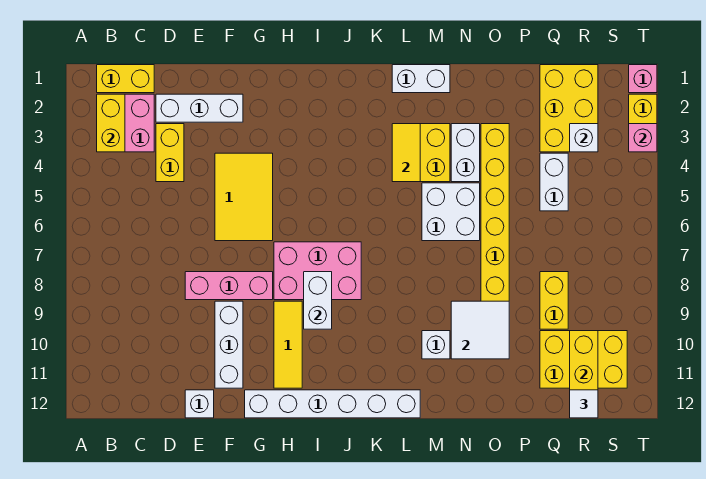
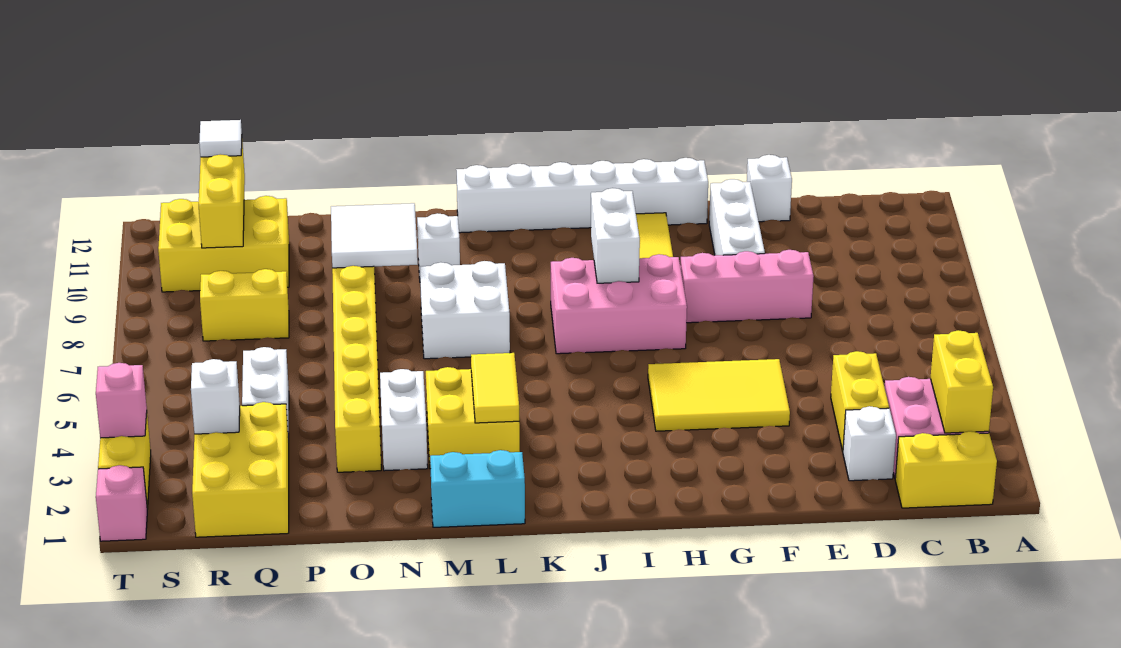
white 1x3 brick [156,94,243,122] -> white 1x1 brick [843,406,896,481]
yellow 2x3 tile [215,153,273,241] -> yellow 2x3 tile turned to [648,359,790,431]
white 1x2 brick [392,65,450,93] -> cyan 1x2 brick [430,450,525,527]
white 2x2 brick [422,183,480,241] -> white 2x2 brick moved to [420,261,510,359]
yellow 1x2 brick [540,272,568,329] -> yellow 1x2 brick turned to [200,269,289,341]

